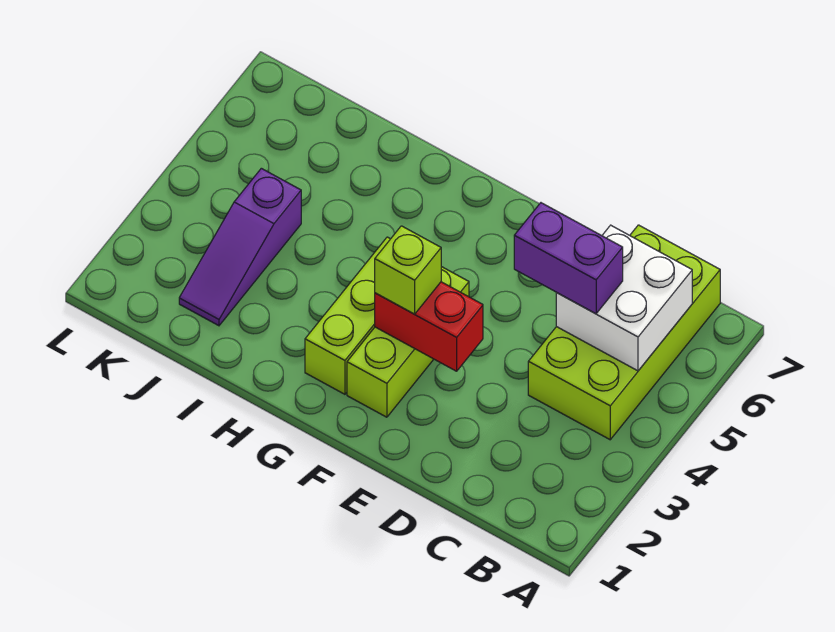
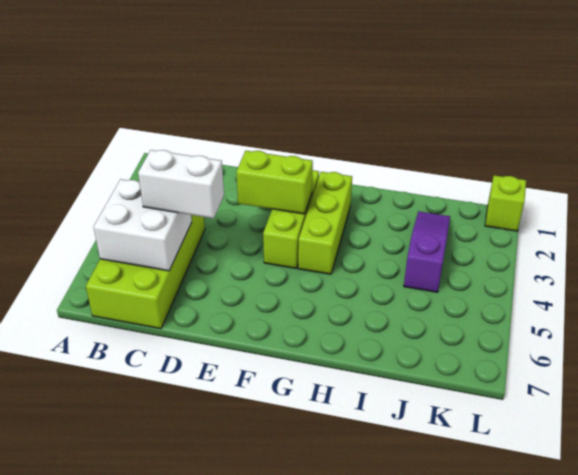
purple 1x2 brick [514,203,623,314] -> white 1x2 brick [138,150,224,218]
red 1x2 brick [375,282,483,371] -> lime 1x2 brick [236,151,313,214]
lime 1x1 brick [375,226,441,314] -> lime 1x1 brick moved to [485,175,526,231]

